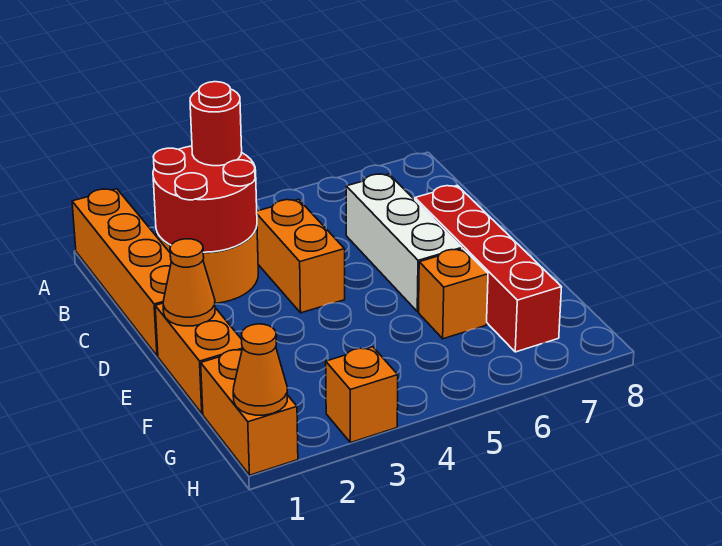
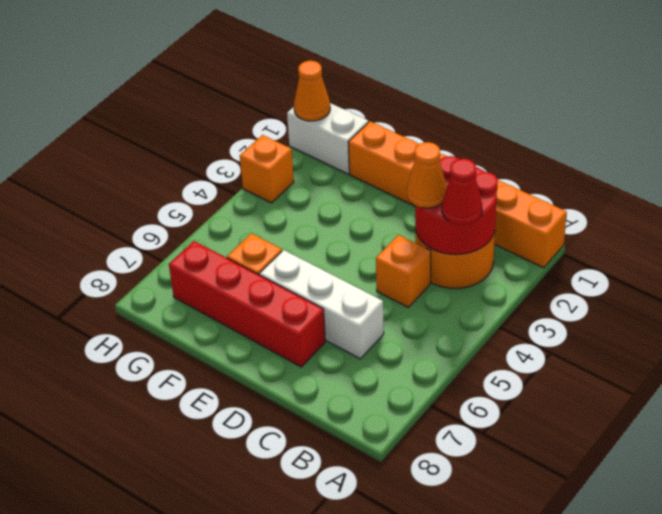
red 1x1 round brick [190,82,242,166] -> red 1x1 cone [442,159,482,225]
orange 1x2 brick [257,199,345,313] -> orange 1x1 brick [376,235,431,307]
orange 1x1 cone [163,239,215,326] -> orange 1x1 cone moved to [407,142,447,208]
orange 1x2 brick [201,350,298,475] -> white 1x2 brick [287,103,368,174]

